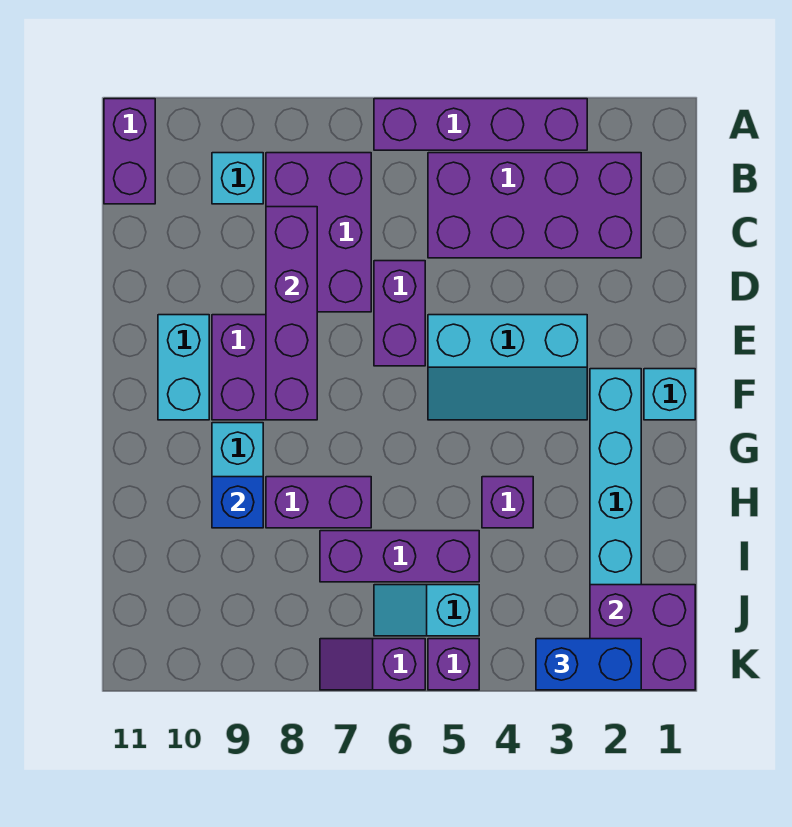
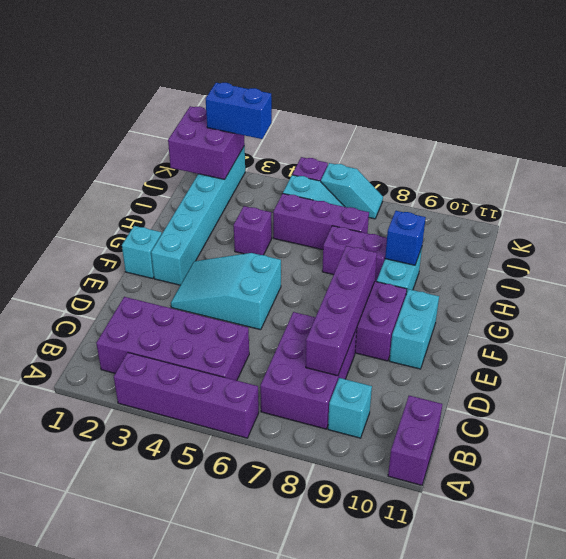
purple 1x2 brick [374,261,425,366] -> none
cyan 2x3 slope [428,315,587,420] -> cyan 2x3 slope turned to [171,253,281,330]
purple 1x2 slope [320,639,425,690] -> cyan 1x2 slope [321,163,383,219]

